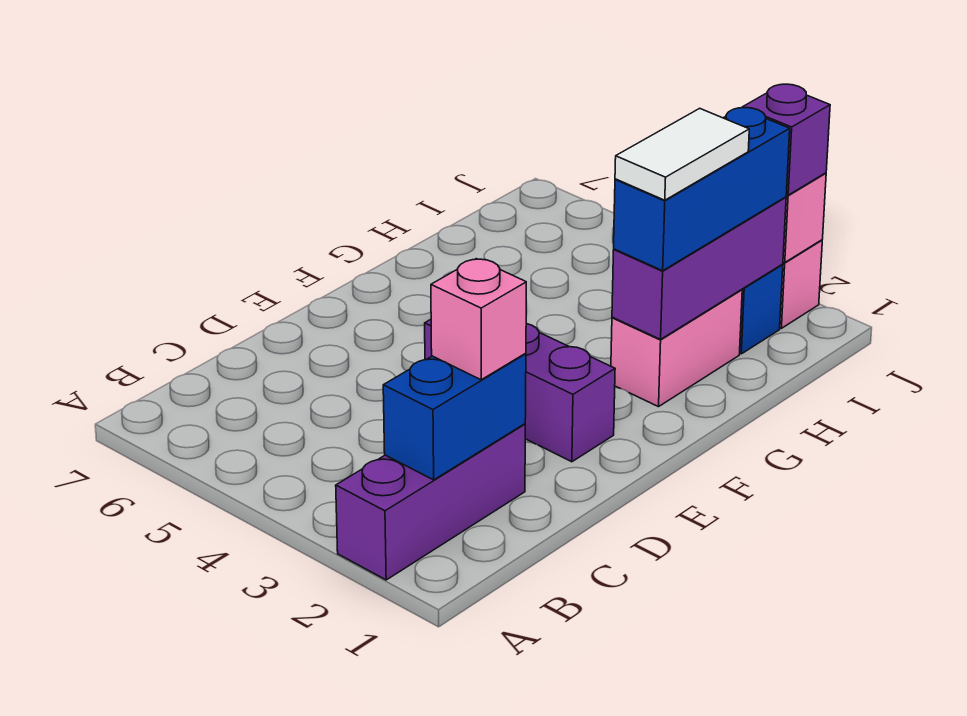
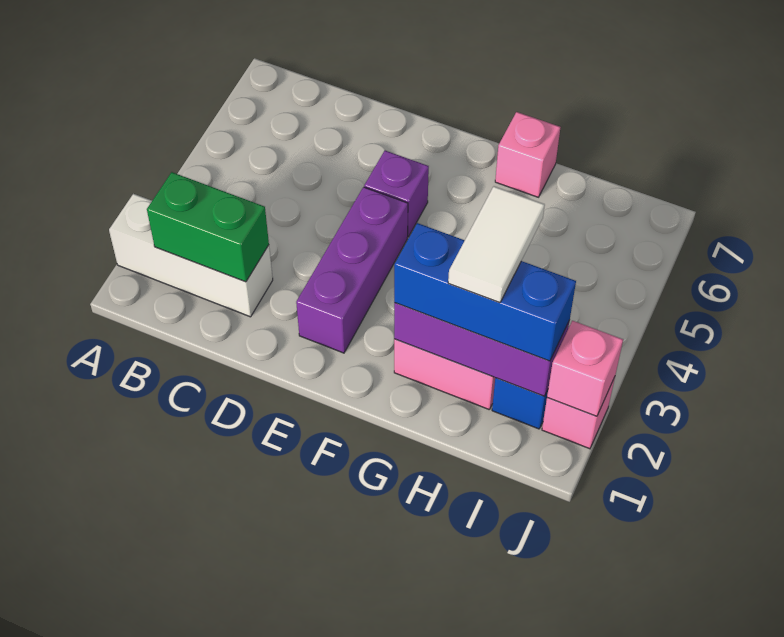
purple 1x3 brick [336,424,525,580] -> white 1x3 brick [109,194,273,317]
blue 1x2 brick [383,354,526,480] -> green 1x2 brick [147,172,269,282]
pink 1x1 brick [431,259,526,380] -> pink 1x1 brick moved to [495,112,560,197]
white 1x2 tile [615,108,749,200] -> white 1x2 tile turned to [448,186,545,302]
purple 1x1 brick [742,84,830,195] -> purple 1x1 brick moved to [364,151,429,237]

